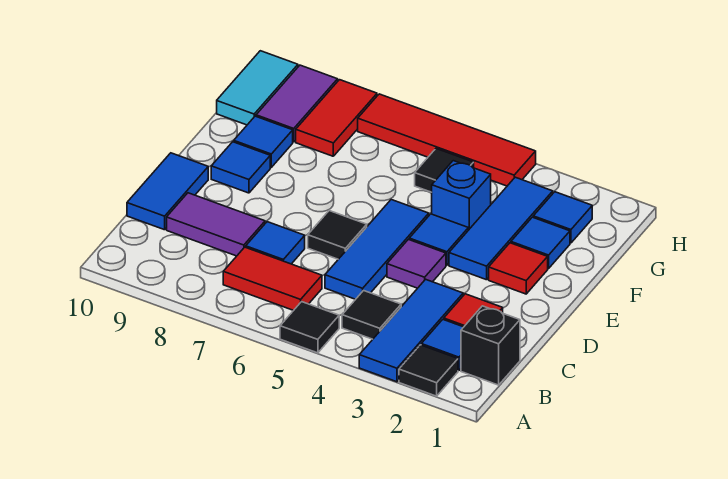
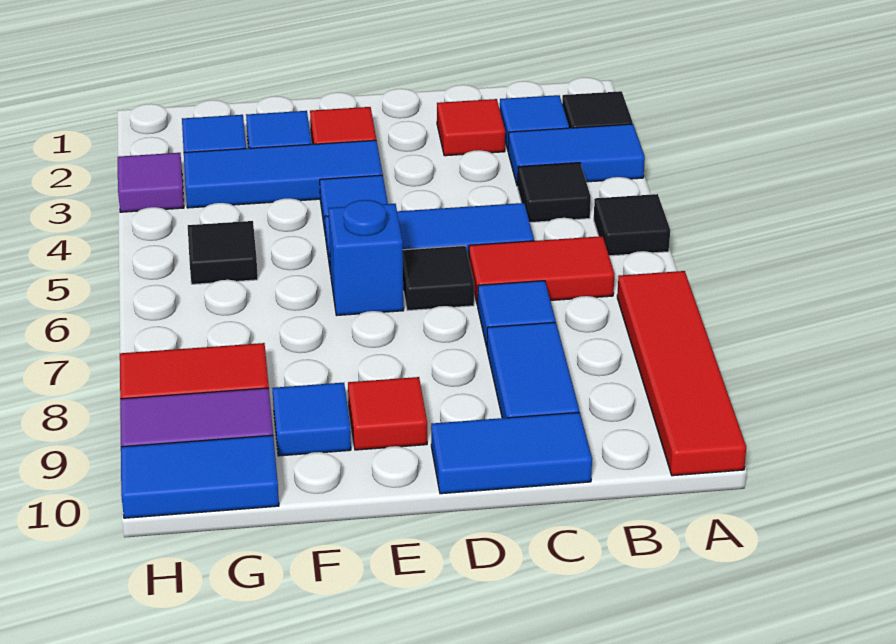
blue 1x3 tile [359,279,463,382] -> blue 1x2 tile [508,124,645,186]
black 1x1 brick [461,306,520,385] -> none
red 1x2 tile [223,247,322,310] -> red 1x2 tile turned to [469,236,614,305]
purple 1x2 tile [167,193,265,256] -> blue 1x2 tile [487,322,579,418]
purple 1x1 tile [387,239,446,288] -> purple 1x1 tile moved to [118,153,184,212]
blue 1x1 tile [211,142,270,193] -> red 1x1 tile [348,377,427,450]
blue 1x1 brick [432,161,491,230] -> blue 1x1 brick moved to [328,200,404,315]
cyan 1x2 tile [217,51,298,125] -> blue 1x2 tile [121,435,279,518]
red 1x4 tile [358,94,536,186] -> red 1x4 tile moved to [617,271,746,476]

